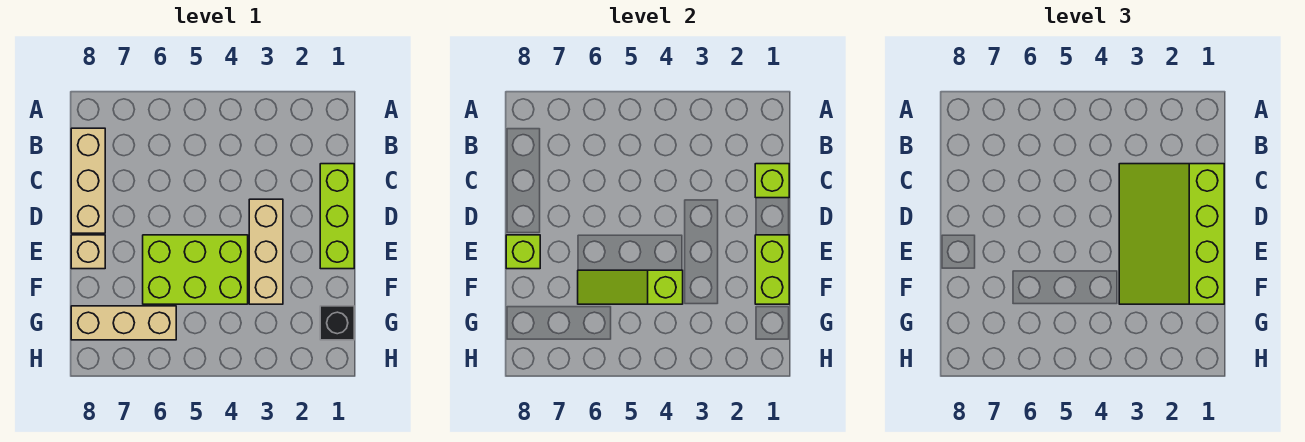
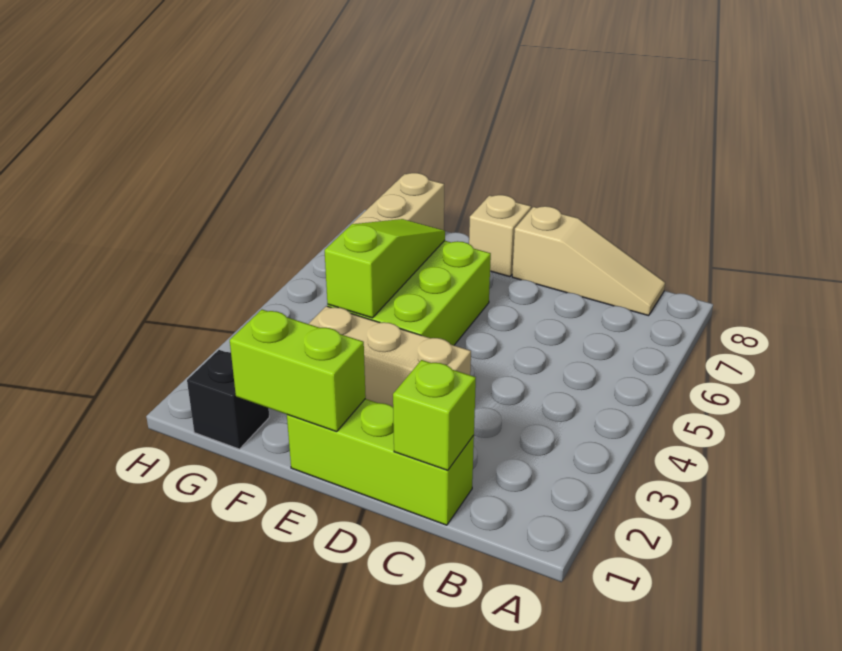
tan 1x3 brick [71,128,105,233] -> tan 1x3 slope [512,206,665,316]
lime 3x4 slope [1119,164,1224,304] -> none
lime 1x1 brick [506,235,540,269] -> none

